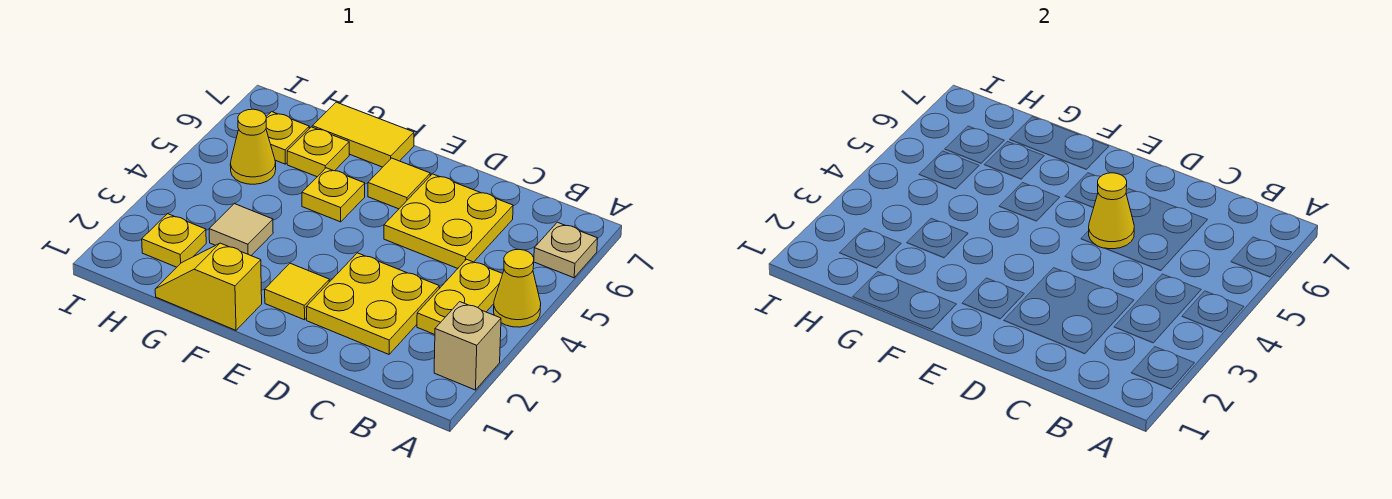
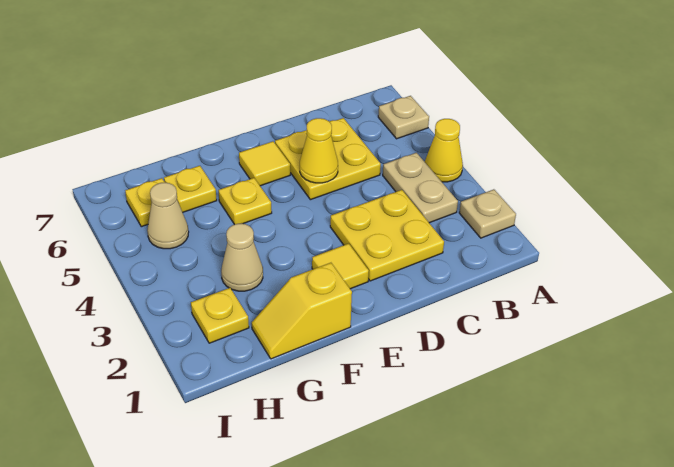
tan 1x1 brick [434,302,501,390] -> tan 1x1 plate [459,189,516,238]
yellow 1x2 plate [417,259,502,334] -> tan 1x2 plate [383,153,458,223]
yellow 1x2 tile [312,102,414,167] -> none
tan 1x1 tile [209,204,273,255] -> tan 1x1 cone [221,224,263,291]
yellow 1x1 cone [230,109,276,184] -> tan 1x1 cone [147,183,189,249]

